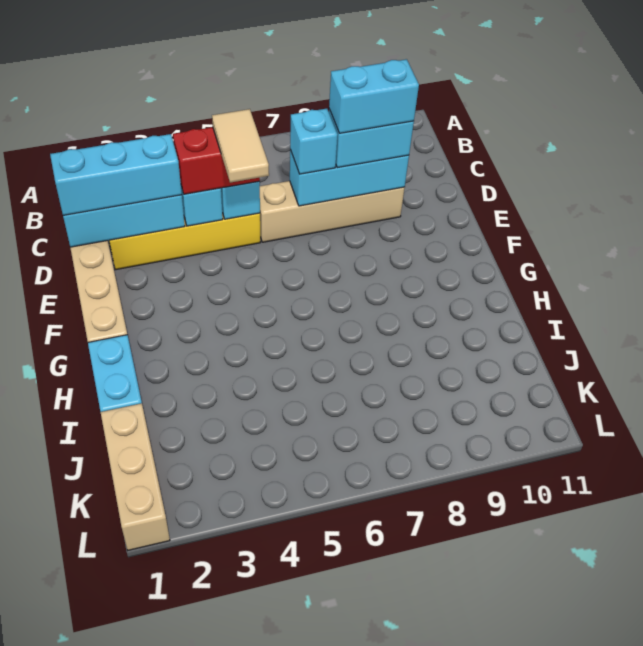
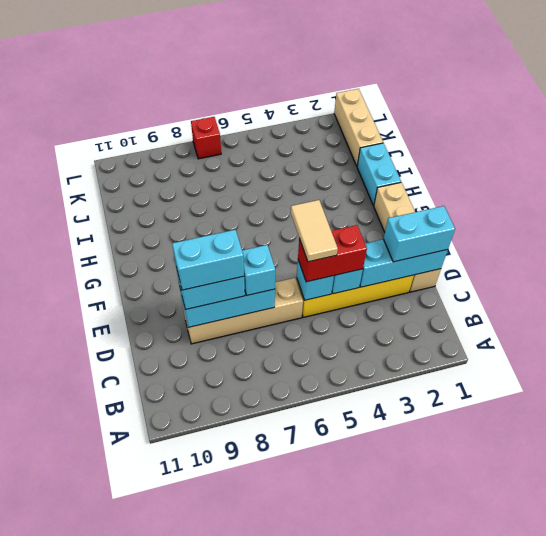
cyan 1x3 brick [50,134,182,215] -> cyan 1x2 brick [383,206,455,262]
none -> red 1x1 brick [191,117,221,159]

